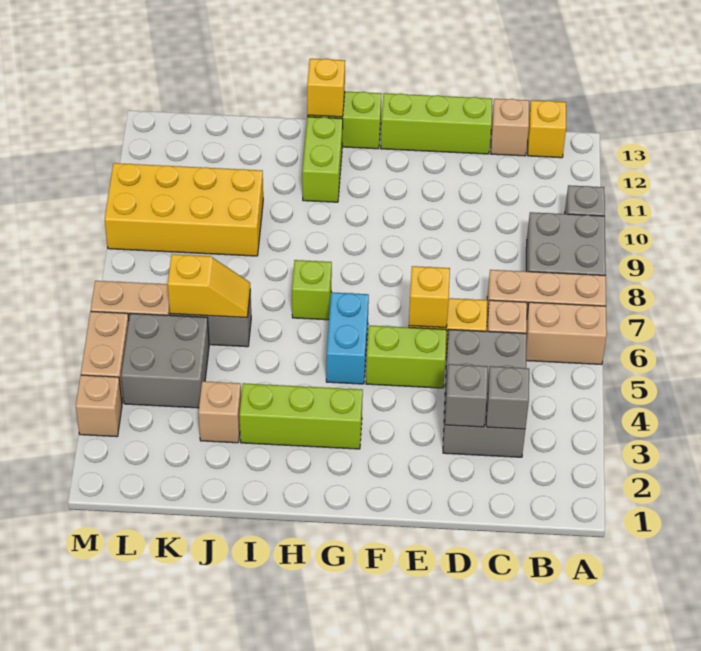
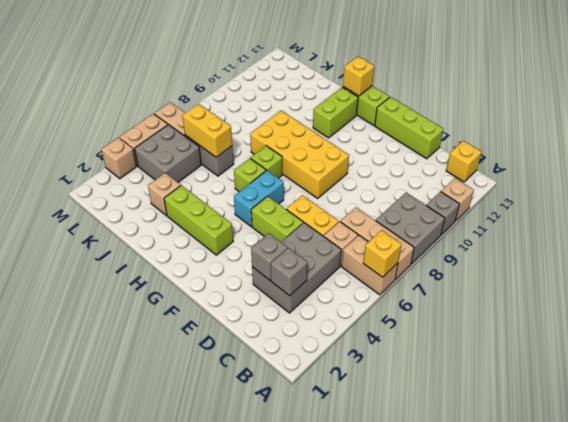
tan 1x1 brick [491,99,529,156] -> tan 1x1 brick moved to [441,178,474,221]
yellow 1x1 brick [409,266,450,328] -> yellow 1x1 brick moved to [363,230,401,277]
none -> lime 1x1 brick [234,158,266,192]
yellow 1x2 slope [168,254,250,318] -> yellow 1x2 brick [182,104,232,157]
yellow 2x4 brick [105,163,263,256] -> yellow 2x4 brick moved to [250,111,349,198]

